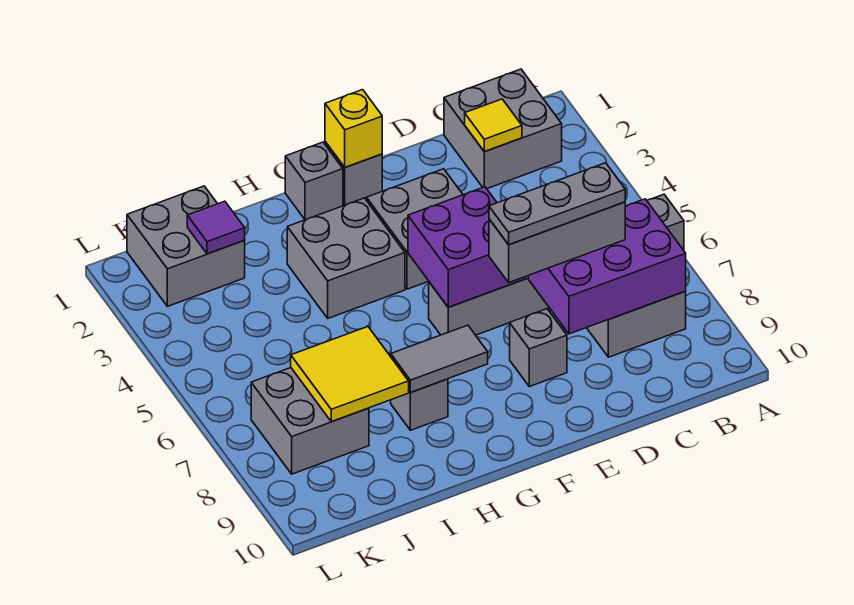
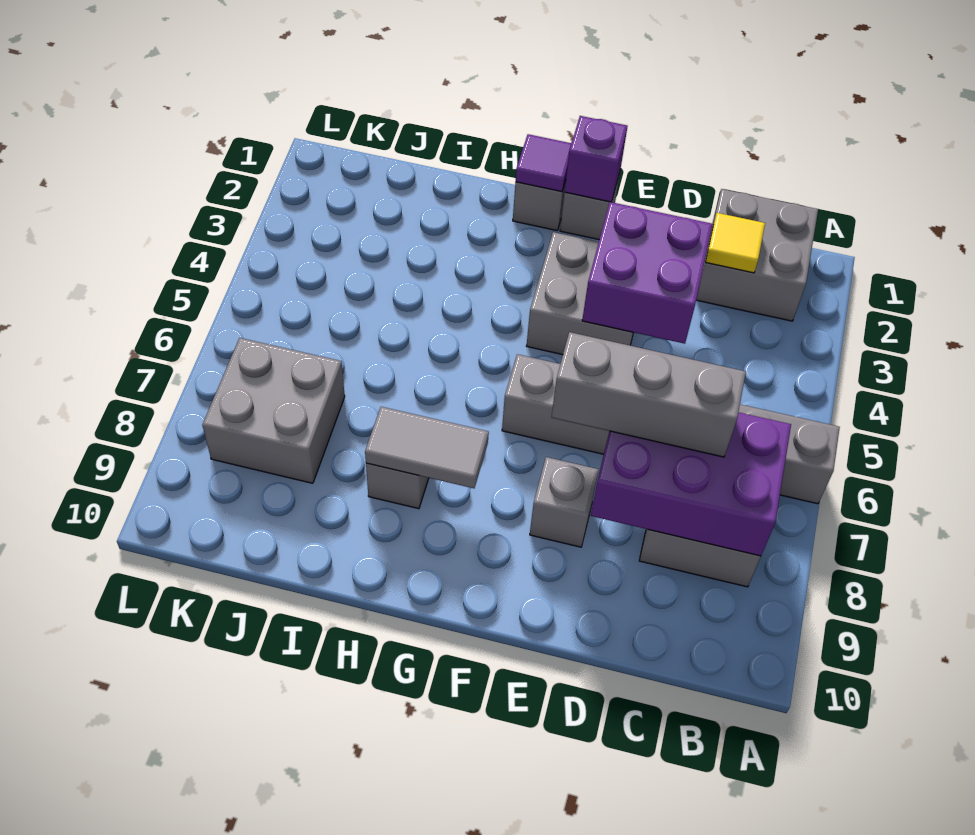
grey 1x3 plate [489,163,625,245] -> none
purple 2x2 brick [408,187,526,307] -> purple 2x2 brick moved to [582,202,713,344]
yellow 1x1 brick [325,90,382,167] -> purple 1x1 brick [565,116,627,202]
grey 2x2 brick [287,198,405,318] -> none
yellow 2x2 tile [291,327,409,422] -> none
grey 2x2 brick [127,186,245,306] -> none
purple 1x1 tile [187,201,245,254] -> purple 1x1 tile moved to [516,134,571,192]

